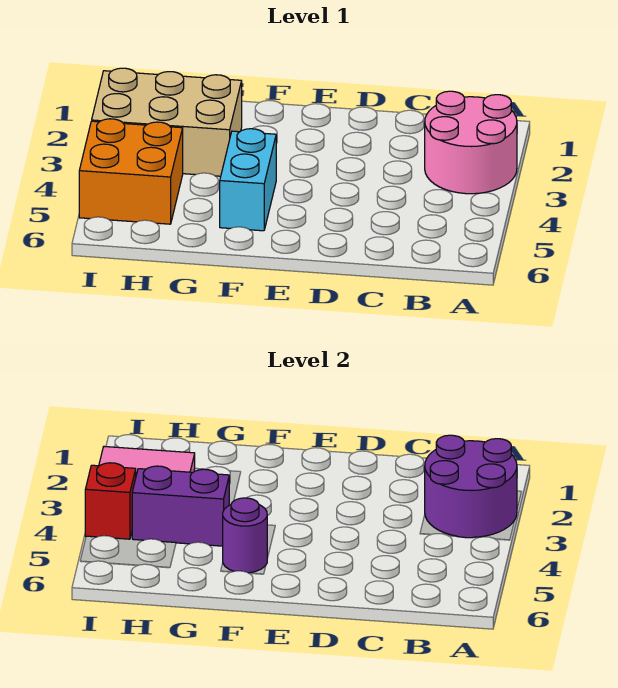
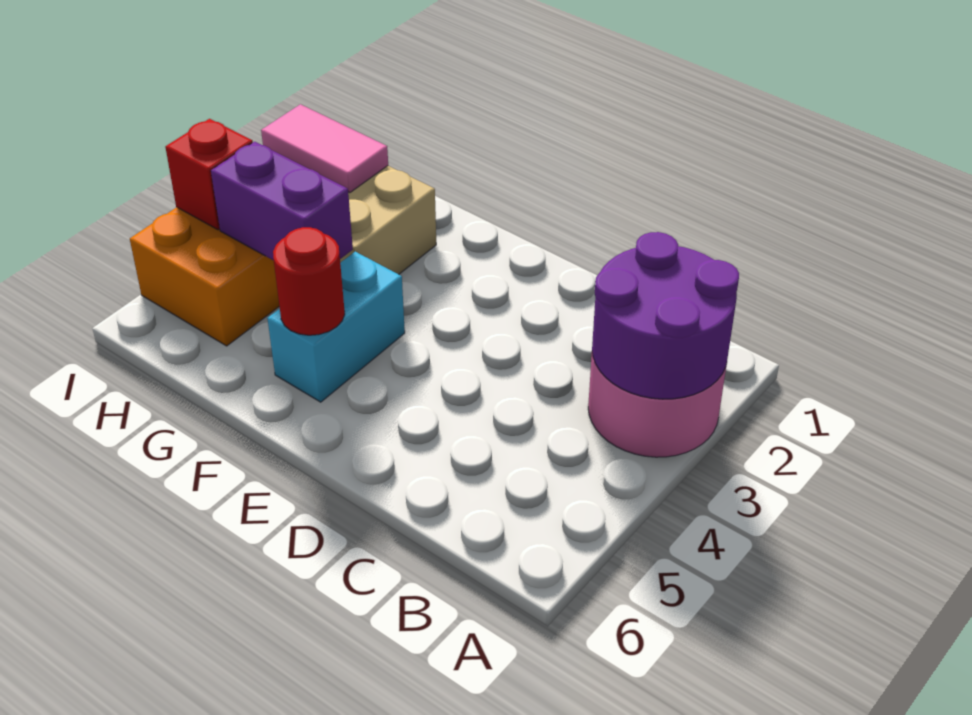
purple 1x1 round brick [223,498,267,573] -> red 1x1 round brick [273,227,345,335]

